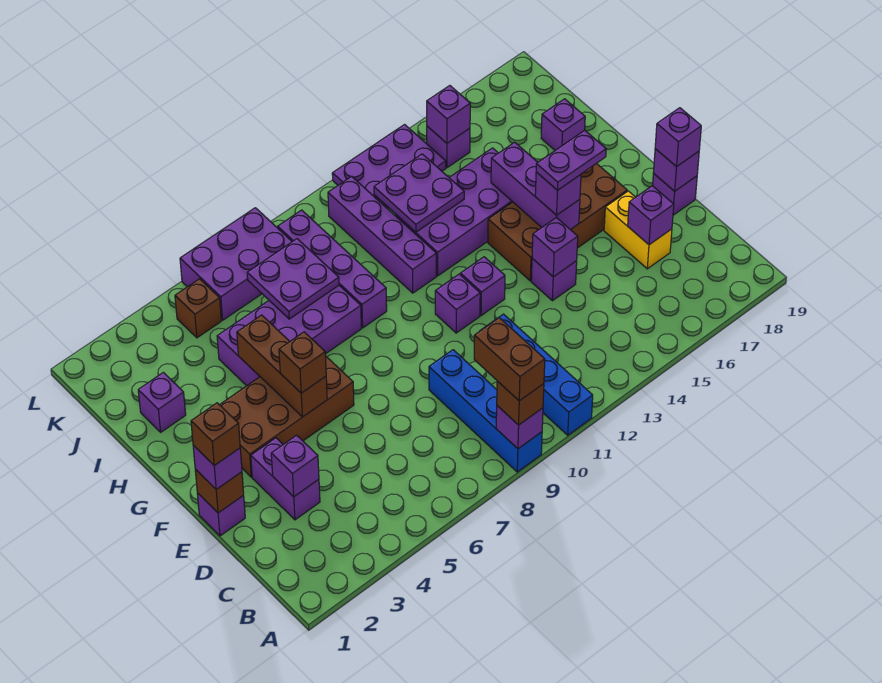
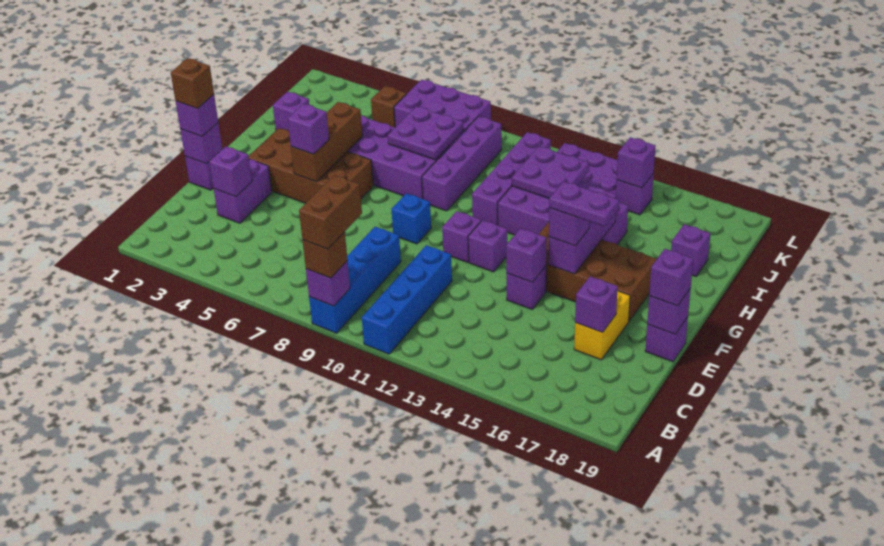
brown 1x1 brick [195,469,244,513] -> purple 1x1 brick [180,123,222,164]
brown 1x1 brick [279,332,326,393] -> purple 1x1 brick [288,104,329,154]
none -> blue 1x1 brick [392,193,431,244]

